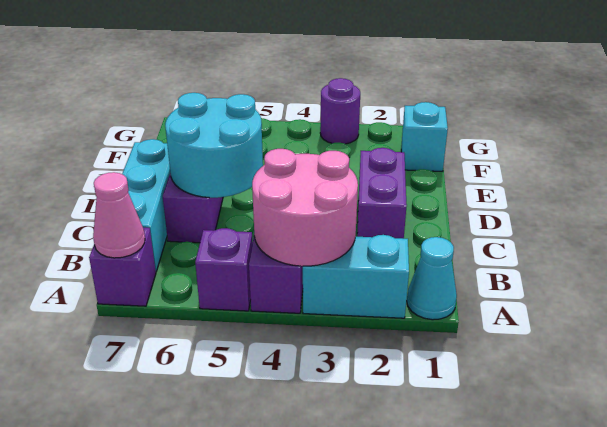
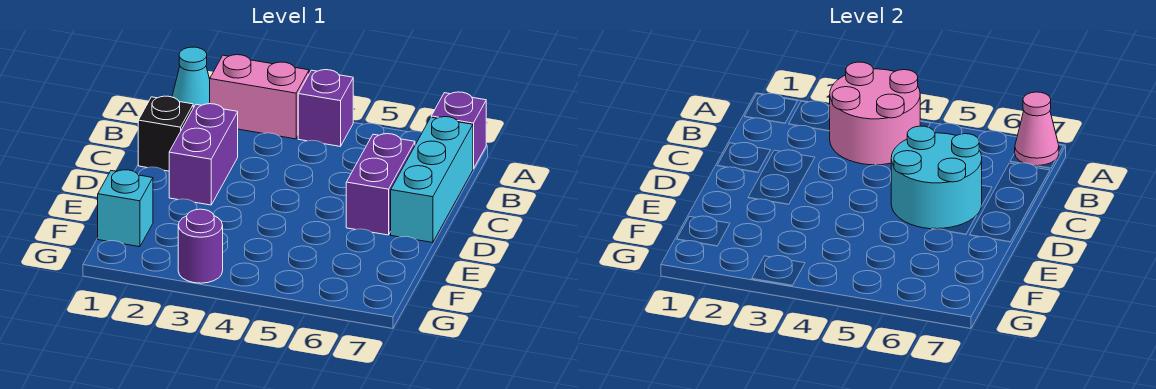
cyan 1x2 brick [303,235,409,318] -> pink 1x2 brick [210,55,309,139]
purple 1x1 brick [195,228,253,311] -> none
none -> black 1x1 brick [138,96,193,171]

